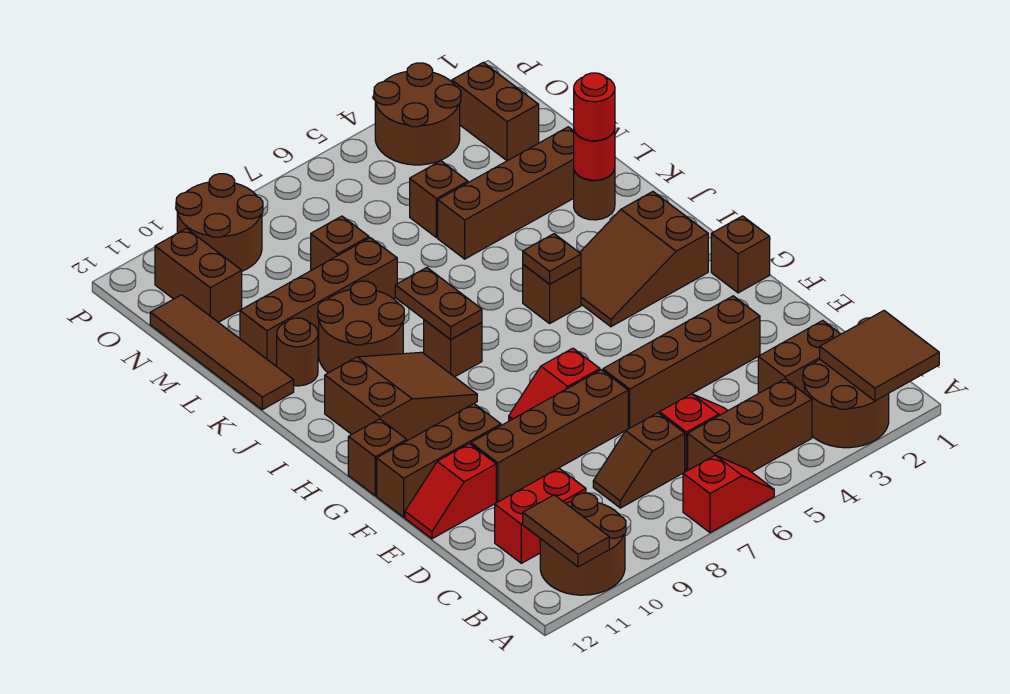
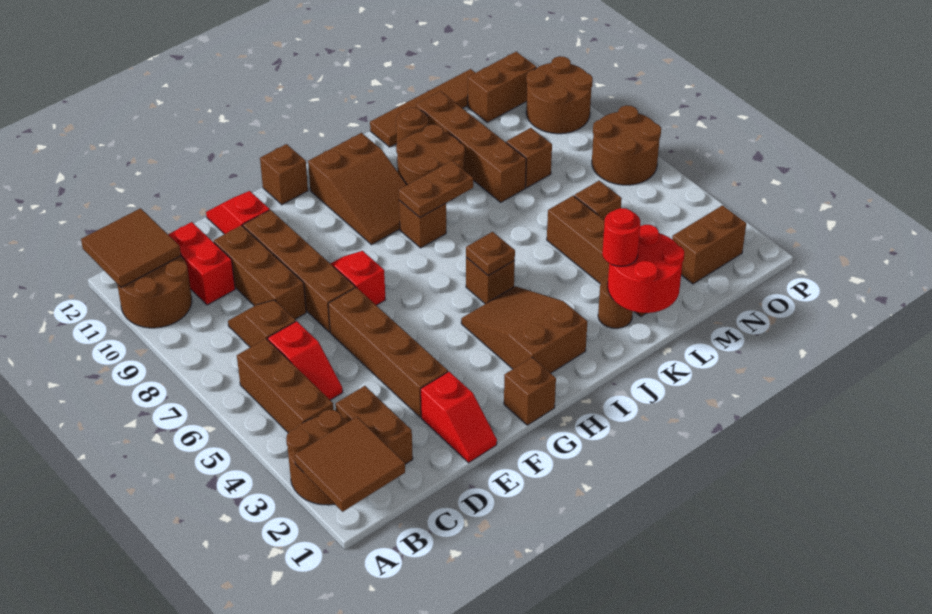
red 1x2 slope [683,455,774,533] -> red 1x2 slope moved to [421,372,497,463]
brown 1x2 tile [523,495,609,567] -> brown 2x2 tile [81,208,181,287]
brown 1x3 brick [377,404,501,517] -> brown 1x3 brick moved to [214,225,306,319]
red 1x1 round brick [574,129,615,180] -> red 2x2 round brick [608,225,684,313]
brown 2x2 round brick [374,63,461,165] -> brown 2x2 round brick moved to [592,105,661,185]

